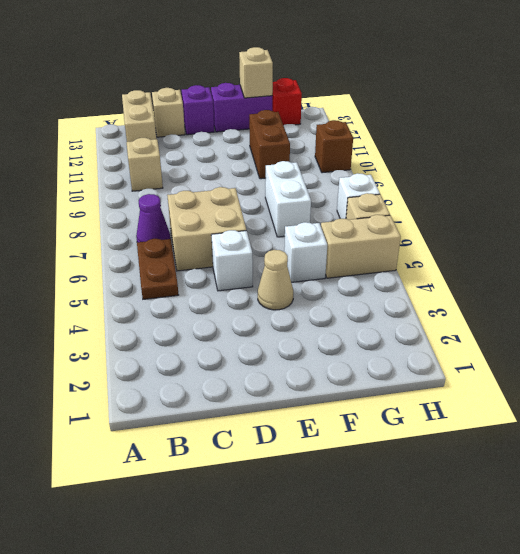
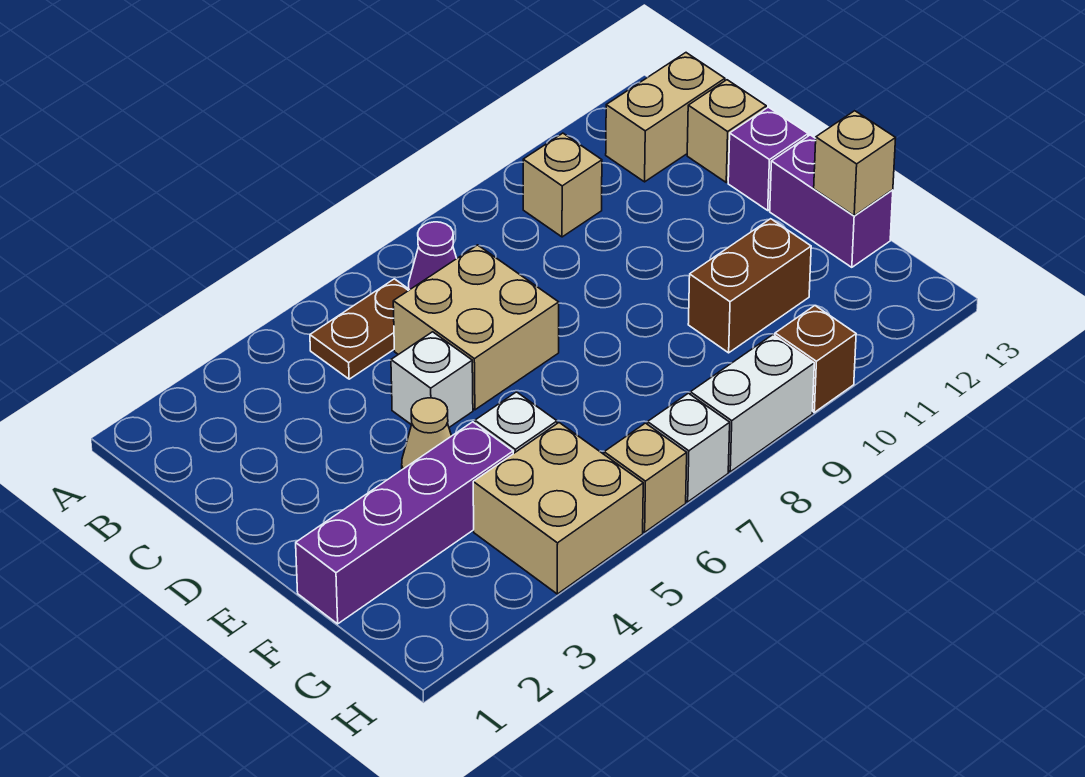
none -> purple 1x4 brick [296,422,513,624]
white 1x2 brick [265,161,311,237] -> white 1x2 brick moved to [690,334,814,472]
tan 1x2 brick [321,215,401,278] -> tan 2x2 brick [473,423,643,594]
red 1x1 brick [272,78,302,125] -> none

